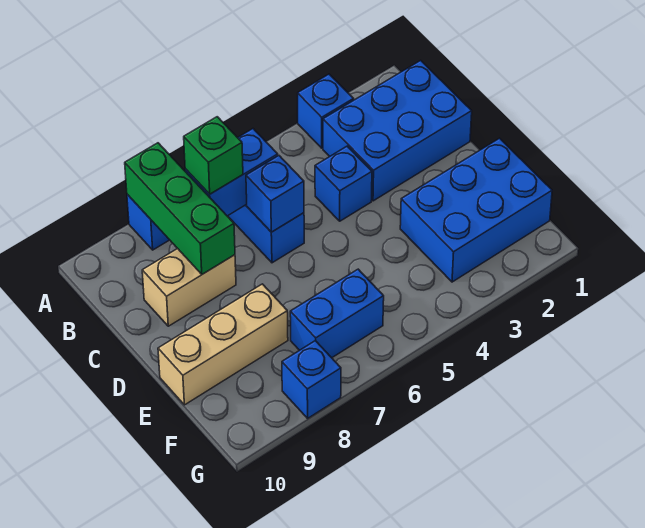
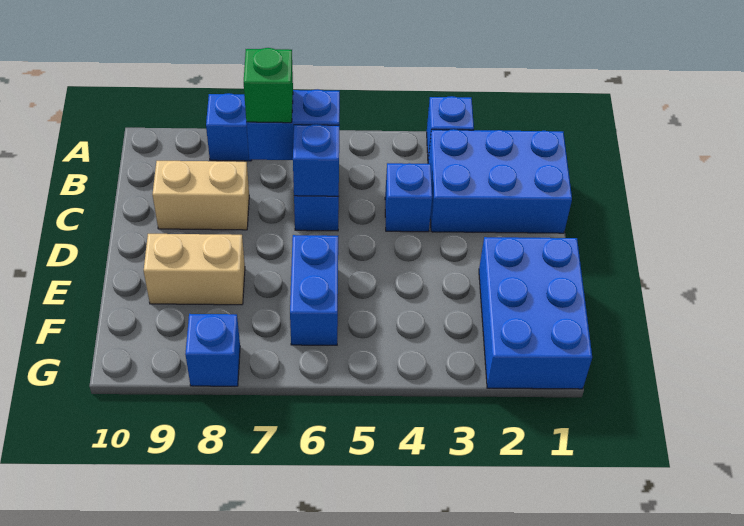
green 1x3 brick [125,143,235,274] -> none
blue 2x3 brick [400,138,552,282] -> blue 2x3 brick turned to [479,237,592,389]
tan 1x3 brick [158,284,288,405] -> tan 1x2 brick [144,234,245,305]
blue 1x2 brick [290,269,384,358] -> blue 1x2 brick turned to [290,235,338,345]

